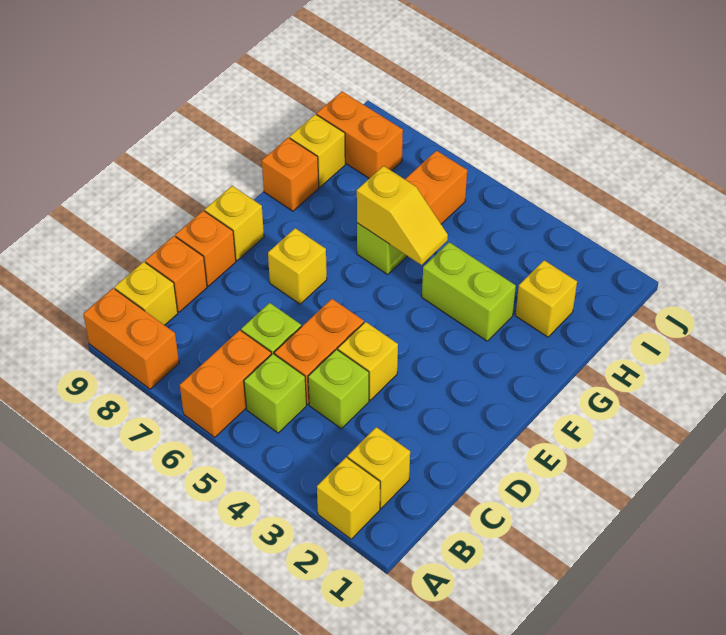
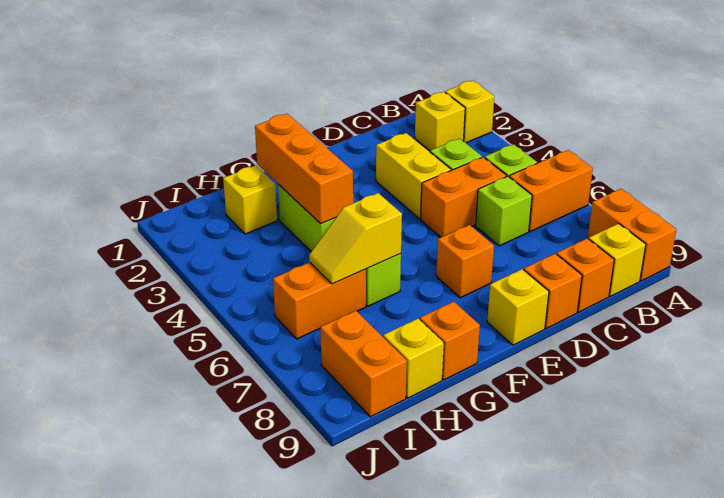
yellow 1x1 brick [338,322,398,400] -> yellow 1x2 brick [376,133,451,219]
yellow 1x1 brick [268,228,327,304] -> orange 1x1 brick [436,225,494,298]
none -> orange 1x3 brick [255,114,353,224]
yellow 1x2 slope [357,166,448,265] -> yellow 1x2 slope turned to [309,193,402,284]

